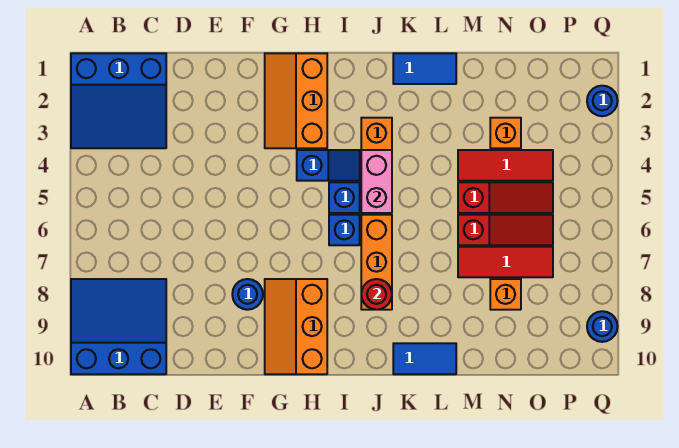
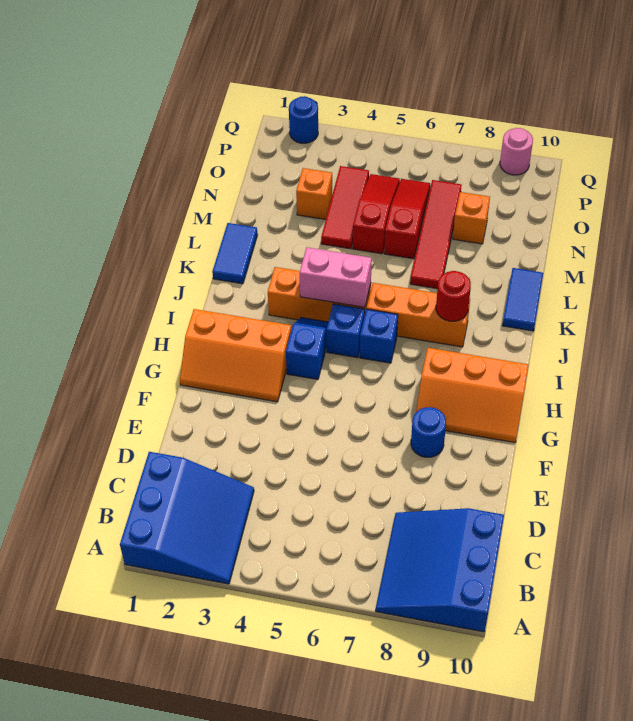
red 1x3 tile [458,247,553,277] -> red 1x4 tile [410,180,462,289]
blue 1x1 round brick [587,311,618,342] -> pink 1x1 round brick [500,128,533,175]

